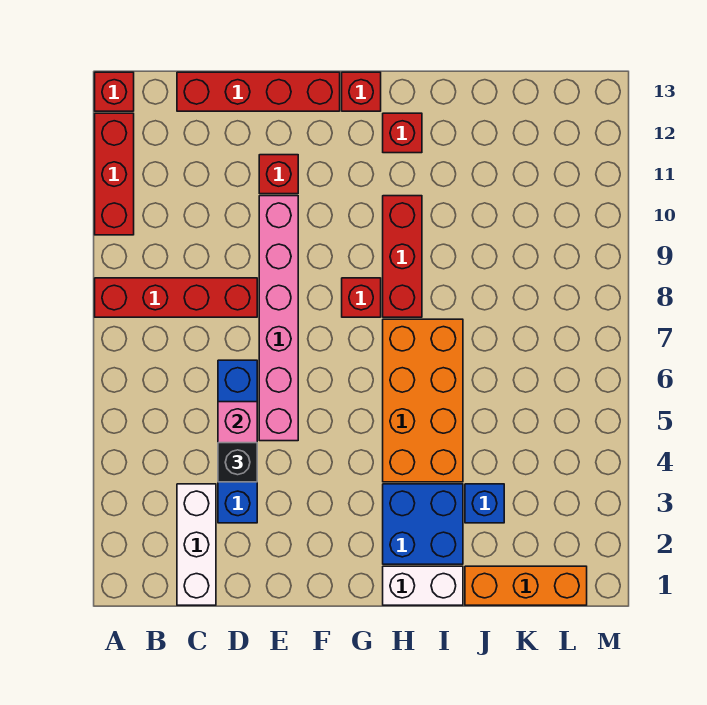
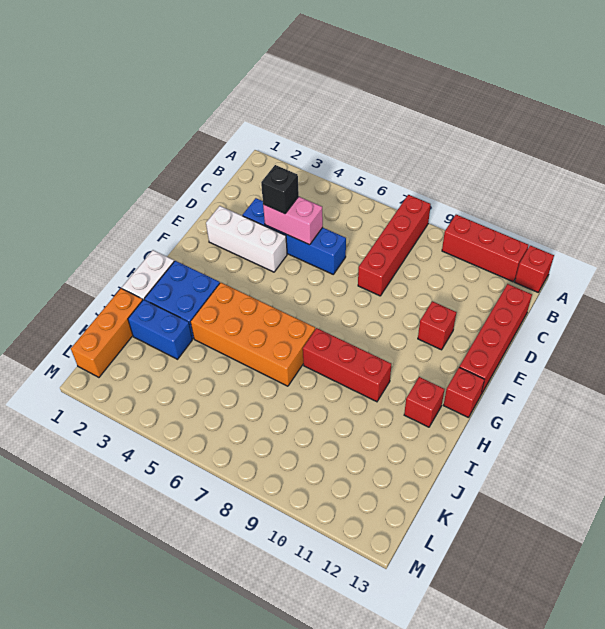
white 1x3 brick [177,484,216,605] -> white 1x3 brick moved to [206,206,287,272]
pink 1x6 brick [259,196,298,441] -> none
red 1x1 brick [342,278,381,317] -> none
blue 1x1 brick [465,484,504,523] -> blue 1x2 brick [128,300,192,359]

